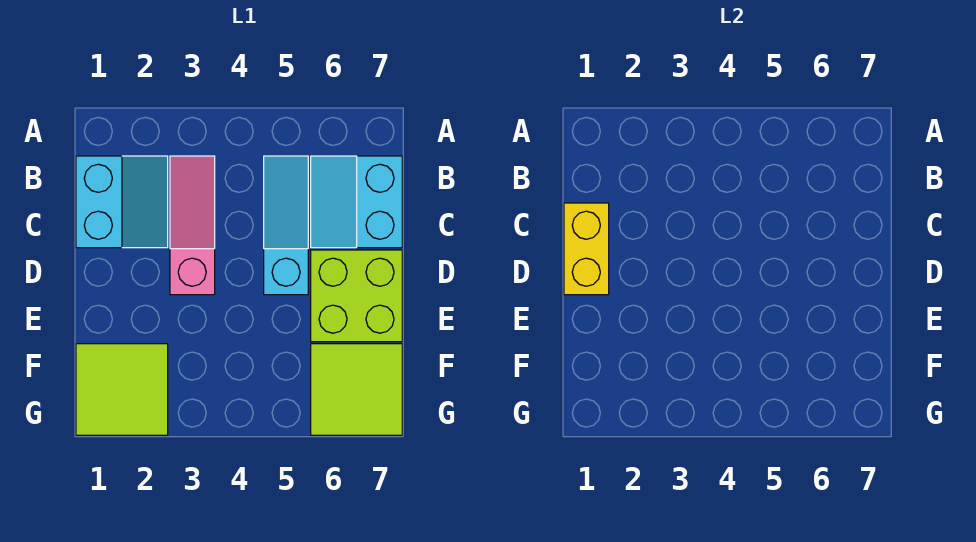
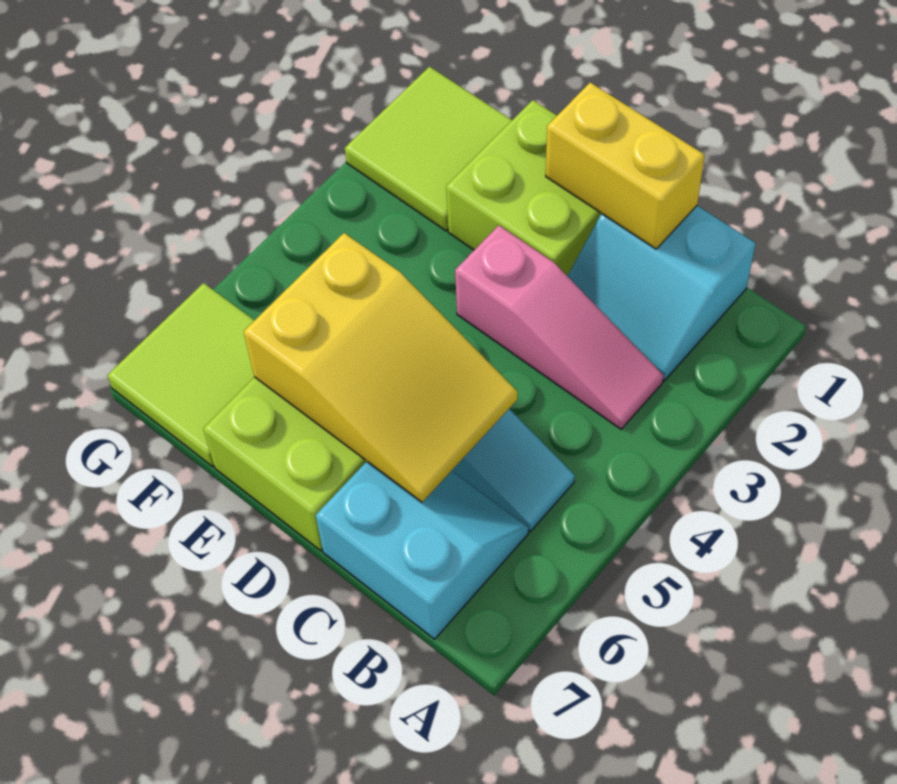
none -> yellow 2x3 slope [244,233,518,502]
none -> lime 2x2 brick [446,100,602,276]

